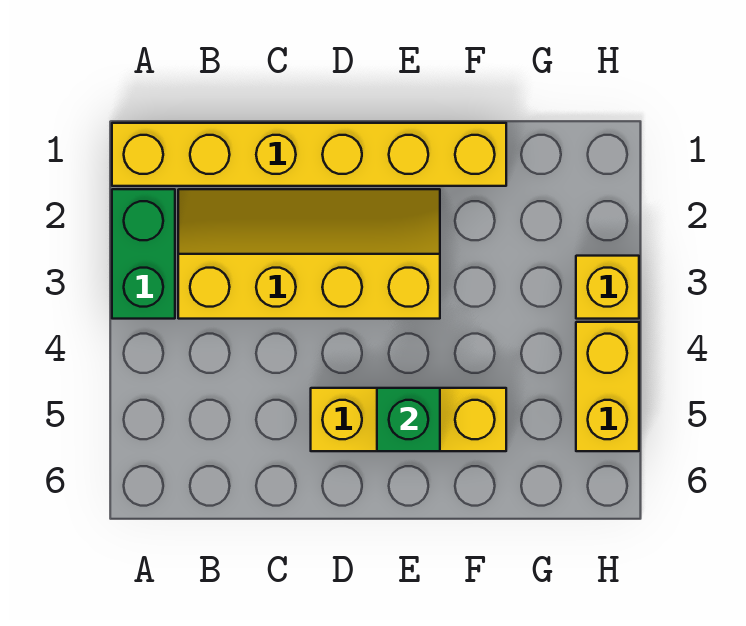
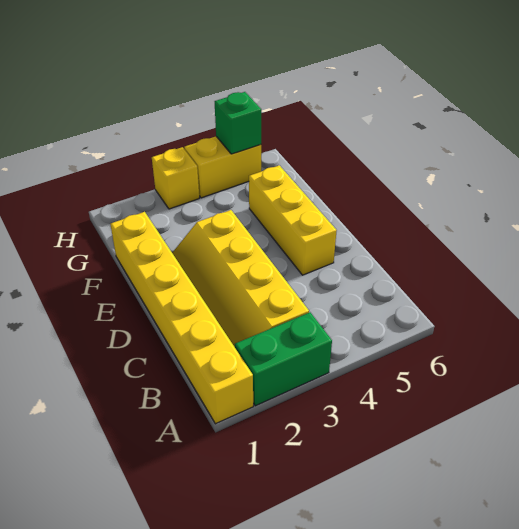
green 1x1 brick [377,388,440,451] -> green 1x1 brick moved to [215,92,261,154]

